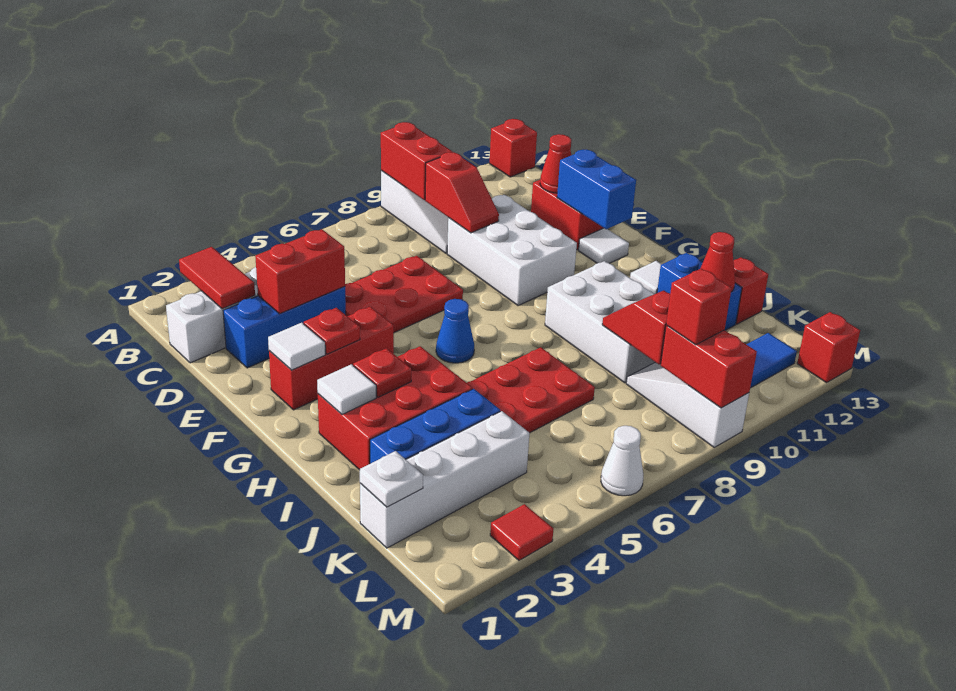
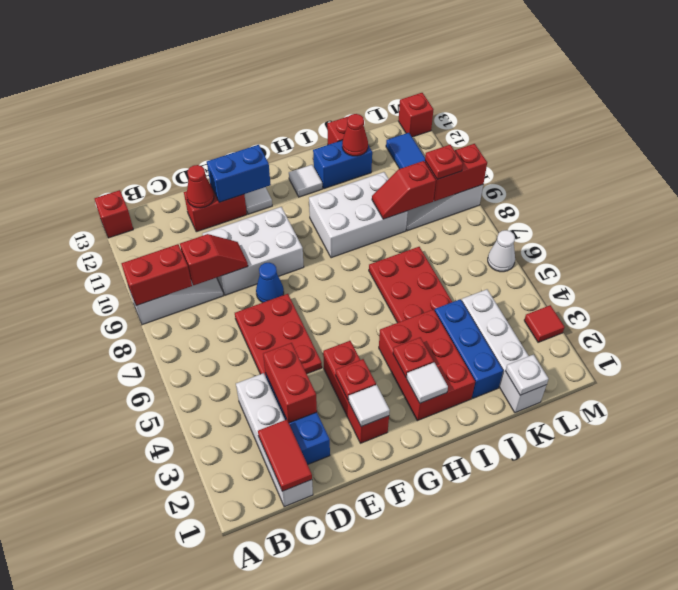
red 1x2 tile [179,247,255,309] -> red 1x2 tile turned to [258,419,312,491]
blue 1x1 cone [436,299,474,363] -> blue 1x1 cone moved to [256,263,284,303]
red 1x1 brick [666,269,732,345] -> red 1x1 plate [425,145,463,179]

